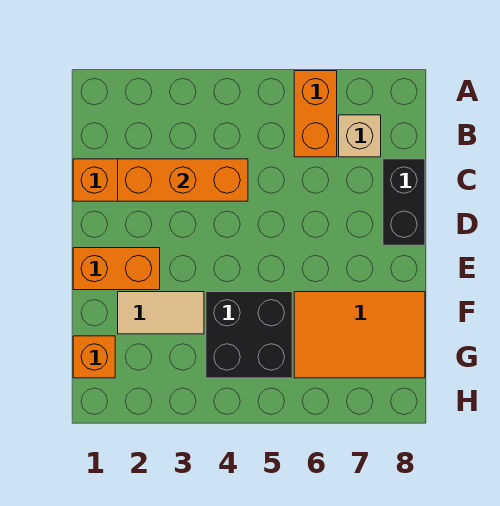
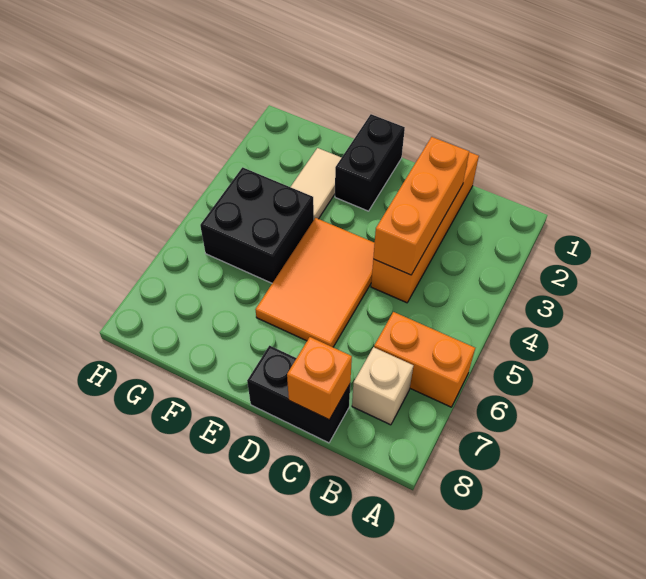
orange 1x2 brick [73,248,160,290] -> black 1x2 brick [335,114,405,211]
orange 2x3 tile [294,292,425,378] -> orange 2x3 tile moved to [255,218,375,347]
orange 1x1 brick [73,336,115,378] -> orange 1x1 brick moved to [287,337,352,420]

